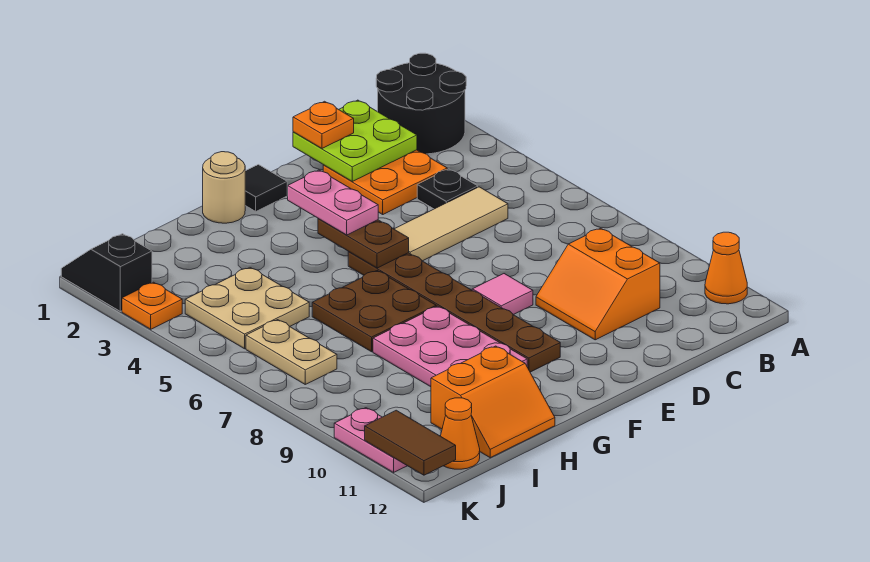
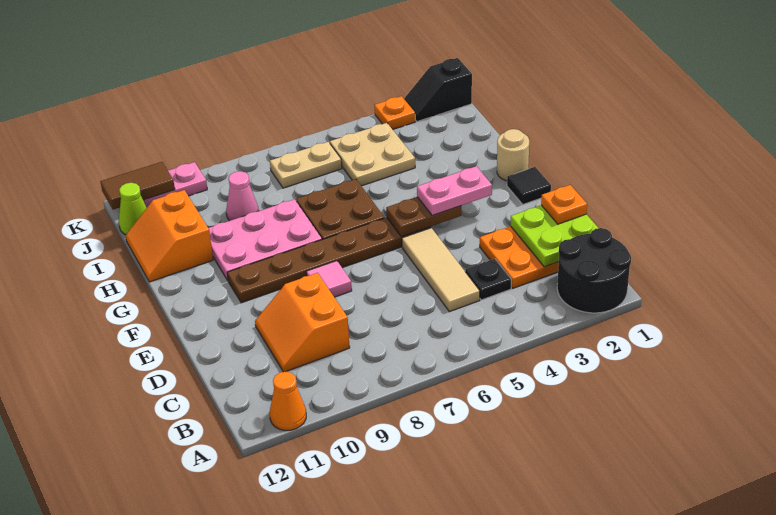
orange 2x2 slope [536,228,660,340] -> orange 2x2 slope turned to [255,273,350,372]
none -> pink 1x1 cone [226,171,259,221]
orange 1x1 cone [441,398,480,469] -> lime 1x1 cone [119,183,146,235]
black 1x2 slope [61,234,152,311] -> black 1x2 slope turned to [404,58,472,122]

